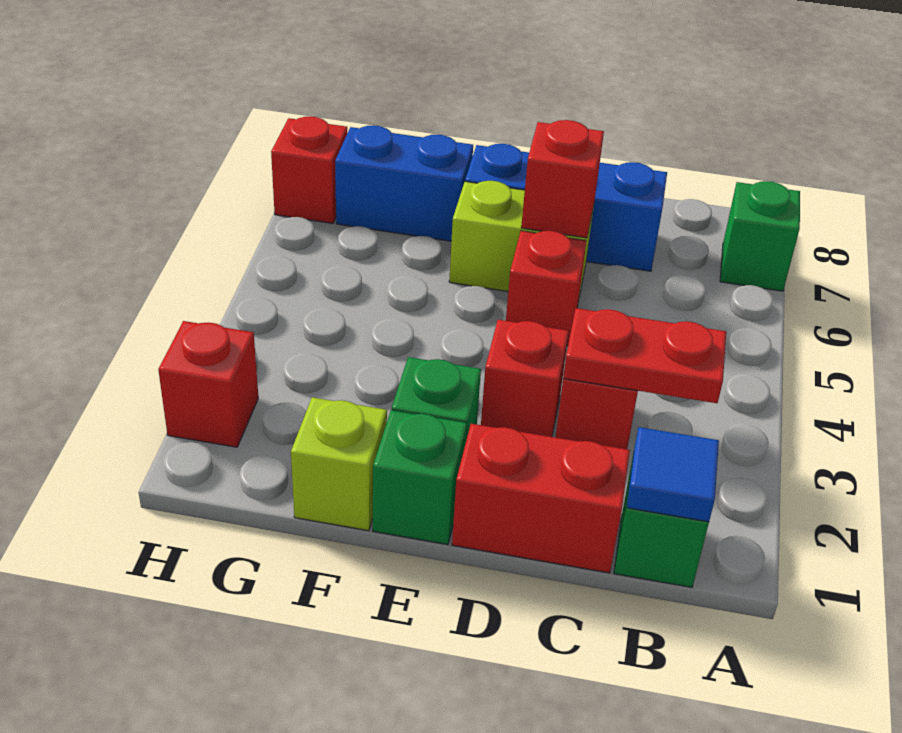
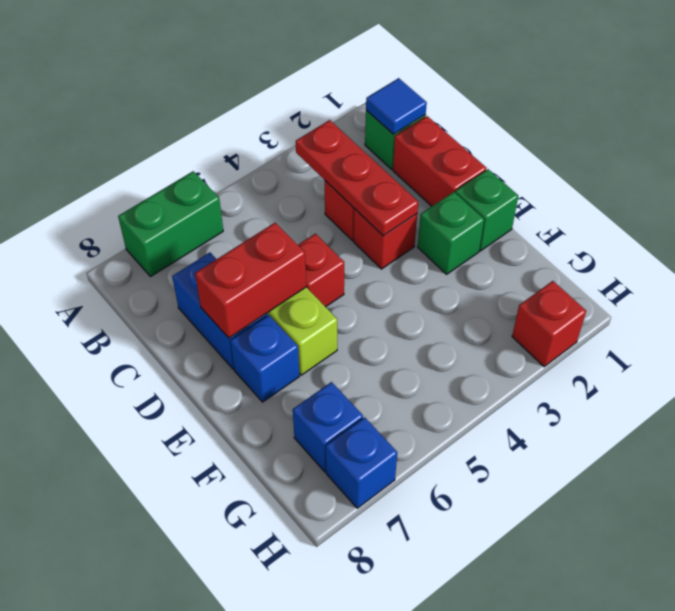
green 1x1 brick [720,181,800,291] -> green 1x2 brick [118,171,223,276]
red 1x2 plate [563,308,726,403] -> red 1x3 plate [296,120,418,236]
red 1x1 brick [521,120,604,238] -> red 1x2 brick [195,223,306,338]
lime 1x1 brick [291,397,387,531] -> none
blue 1x2 brick [335,125,473,241] -> blue 1x1 brick [293,382,363,472]
red 1x1 brick [271,116,347,223] -> blue 1x1 brick [326,417,397,508]

